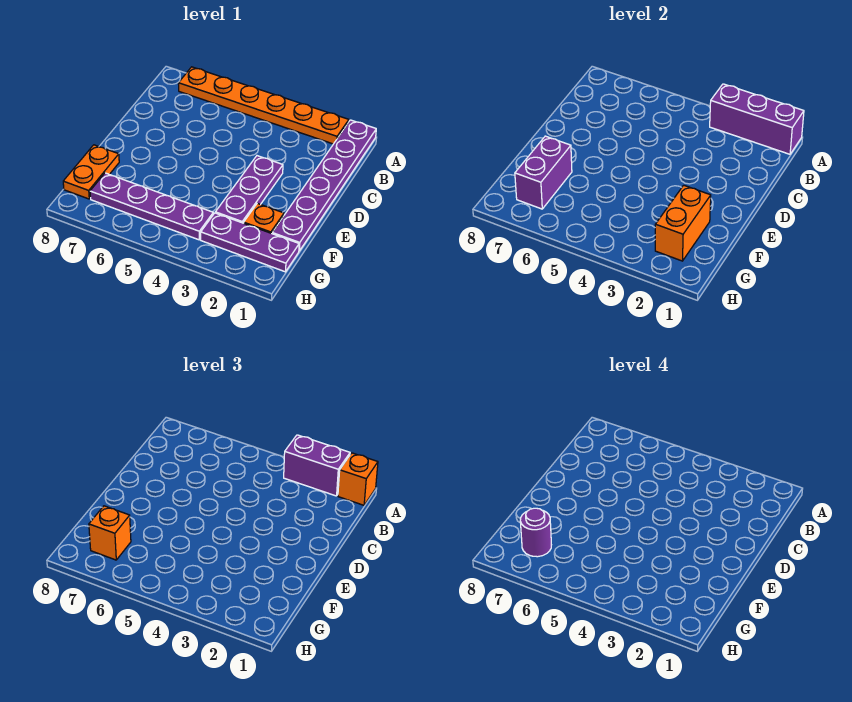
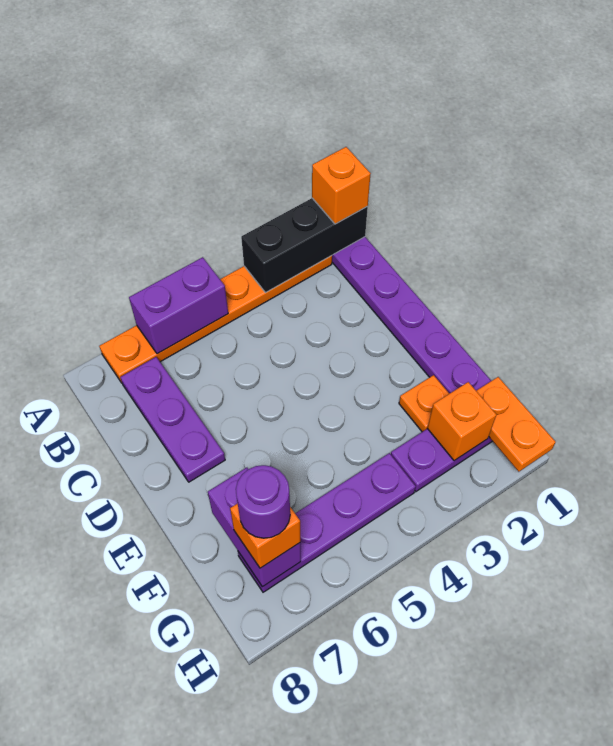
purple 1x3 brick [710,84,804,154] -> black 1x3 brick [241,198,368,293]
purple 1x2 brick [284,435,350,496] -> purple 1x2 brick moved to [129,257,228,354]
purple 1x3 plate [215,156,283,223] -> purple 1x3 plate moved to [120,357,225,482]
orange 1x2 brick [655,185,711,261] -> orange 1x1 brick [427,382,497,461]
orange 1x2 plate [63,145,119,199] -> orange 1x2 plate moved to [477,377,555,472]

